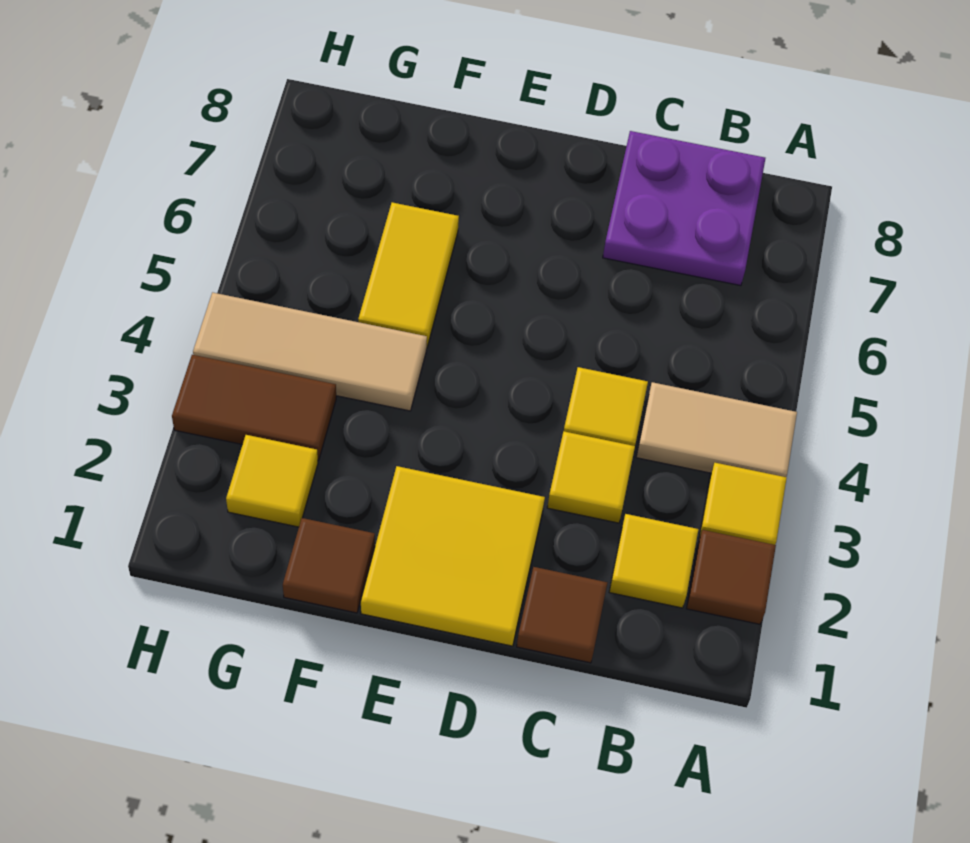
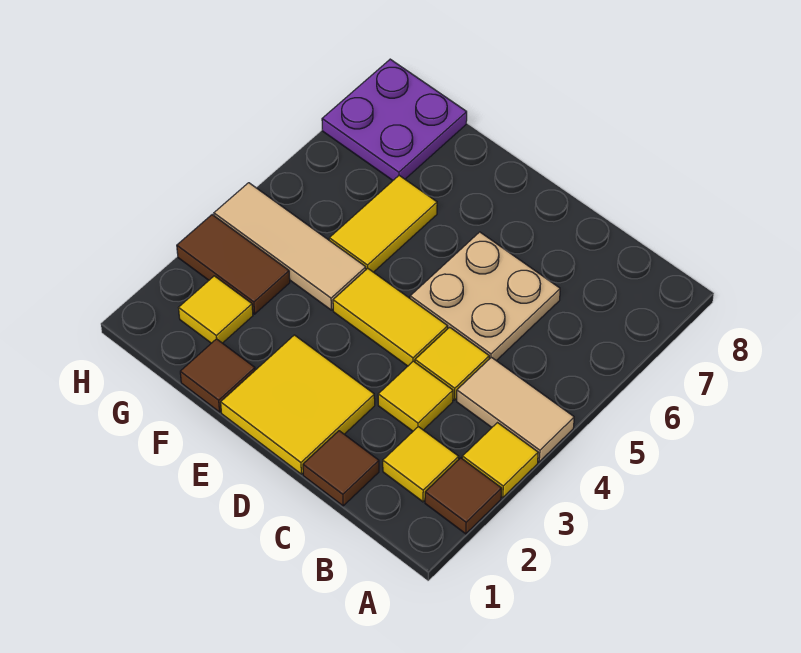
purple 2x2 plate [603,131,765,286] -> purple 2x2 plate moved to [322,59,467,180]
none -> tan 2x2 plate [410,232,560,361]
none -> yellow 1x2 tile [333,268,448,366]

